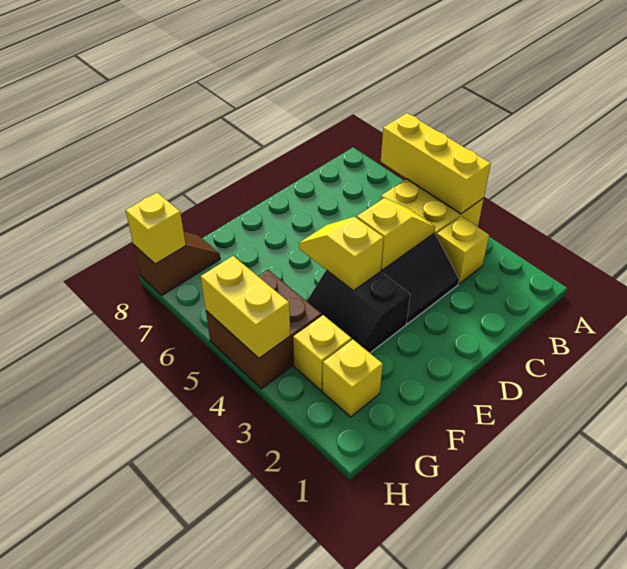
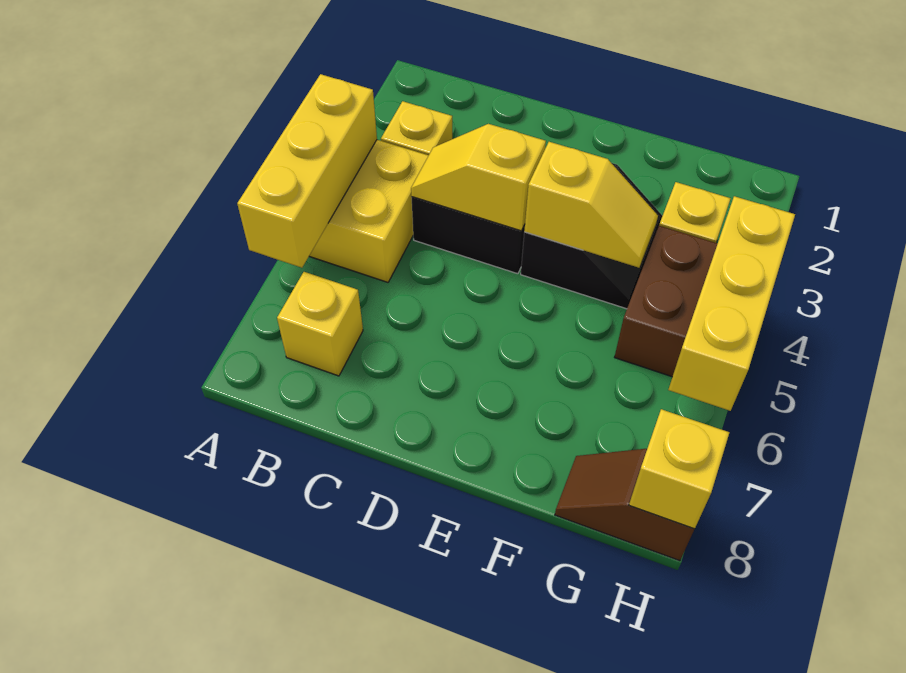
yellow 1x2 slope [299,217,384,291] -> yellow 1x2 slope turned to [524,142,658,268]
yellow 1x1 brick [322,340,383,417] -> yellow 1x1 brick moved to [277,272,363,376]
yellow 1x2 brick [201,256,290,358] -> yellow 1x3 brick [668,196,795,411]

